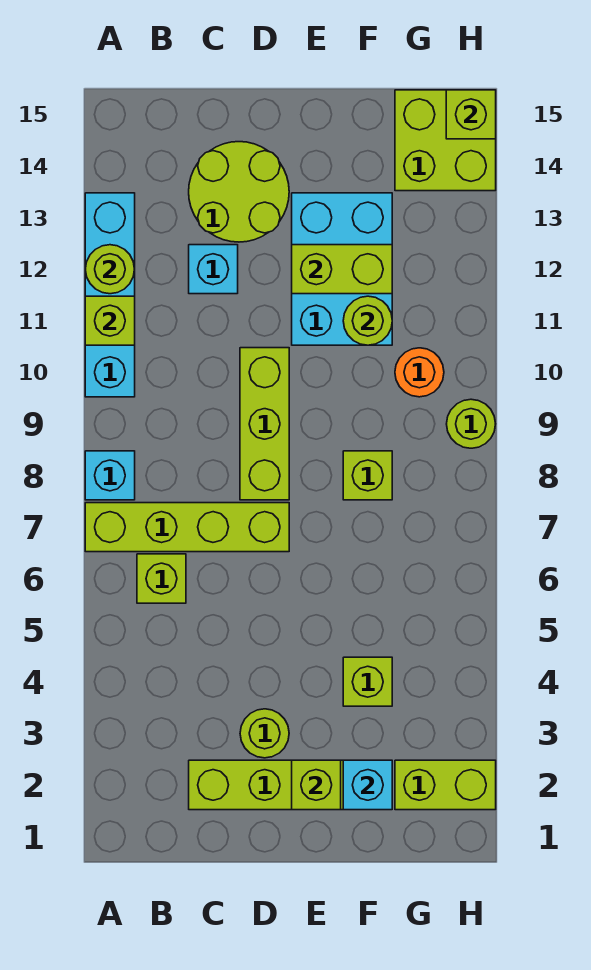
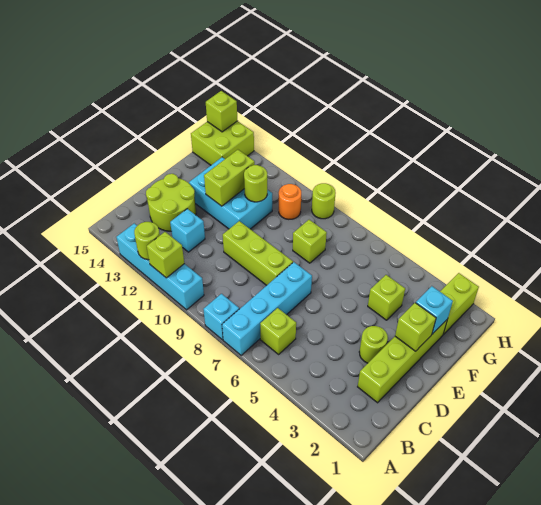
lime 1x4 brick [85,503,289,552] -> cyan 1x4 brick [222,262,312,355]

